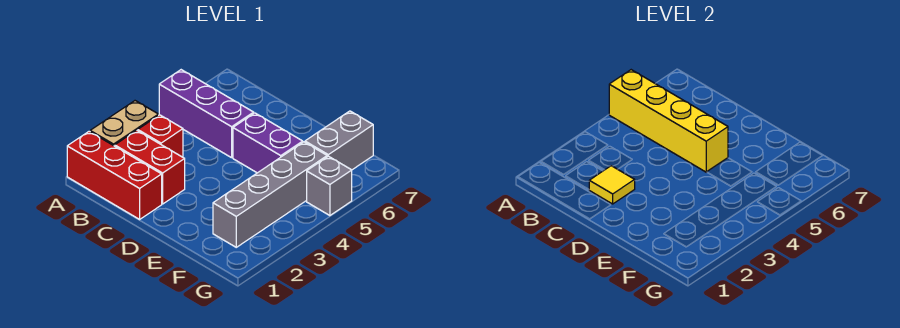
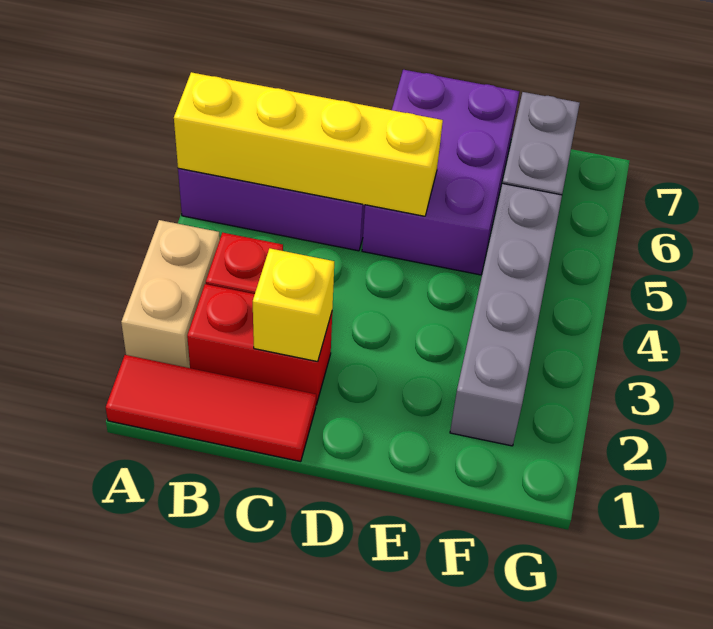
red 1x3 brick [67,131,162,219] -> red 1x3 tile [106,355,316,462]
yellow 1x1 tile [589,166,635,204] -> yellow 1x1 brick [253,248,334,362]
purple 1x2 brick [233,113,303,173] -> purple 2x3 brick [362,70,519,275]
grey 1x1 brick [307,156,352,216] -> none

